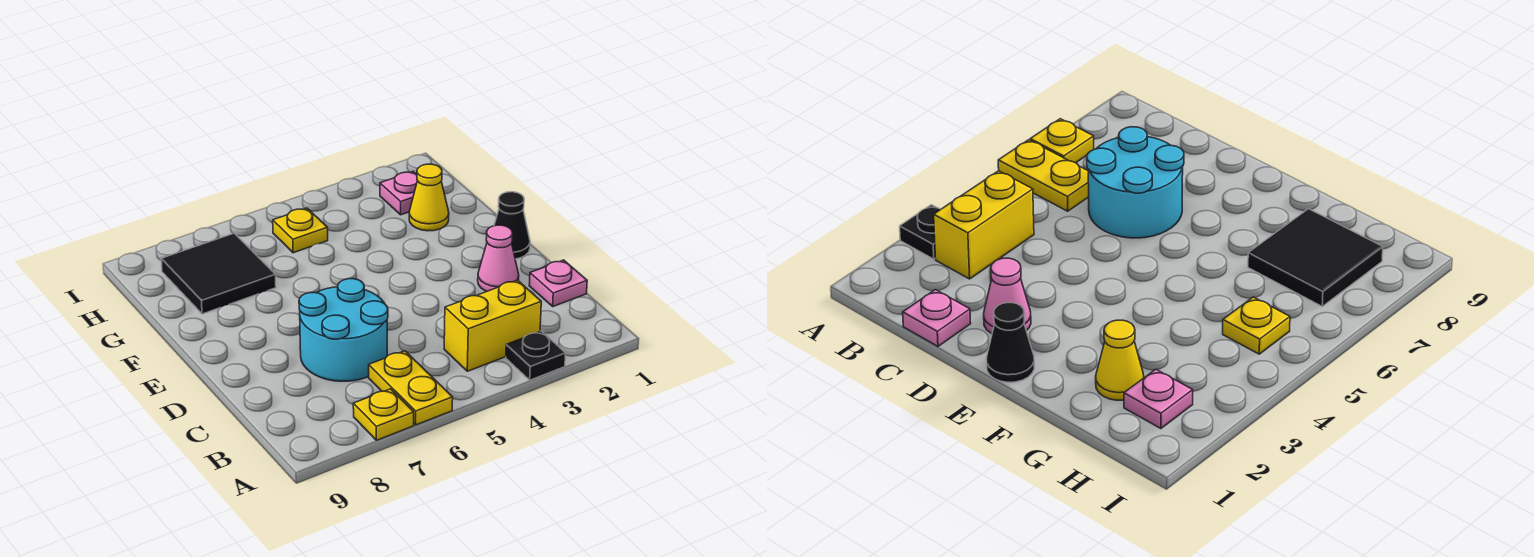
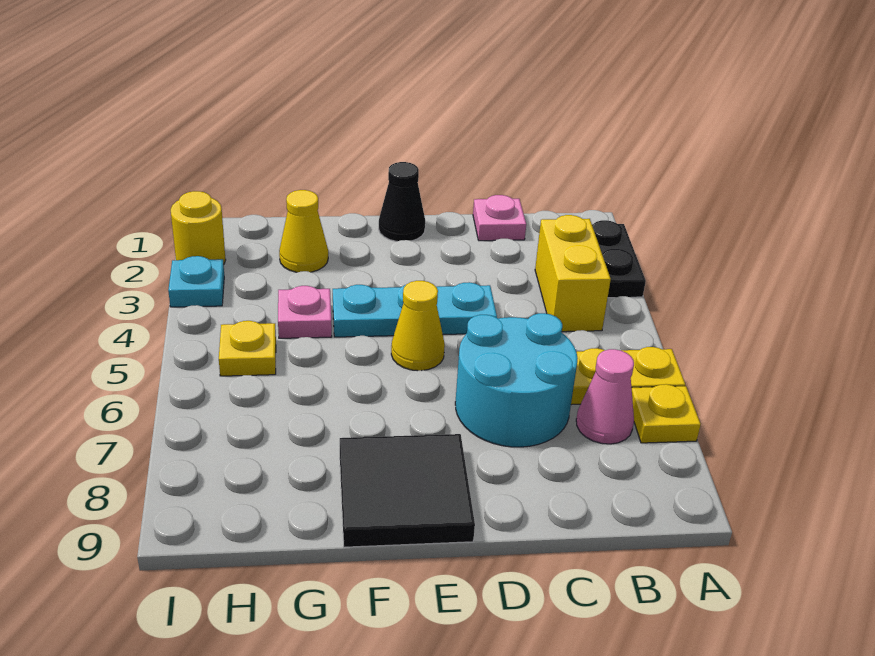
black 1x1 plate [506,331,566,380] -> black 1x2 plate [592,220,646,298]
pink 1x1 cone [478,225,519,291] -> pink 1x1 cone moved to [576,349,634,444]
none -> cyan 1x3 plate [333,282,497,337]
none -> yellow 1x1 cone [391,281,445,371]
black 2x2 tile [161,233,276,314] -> black 2x2 tile moved to [340,434,475,547]
pink 1x1 plate [380,172,417,215] -> pink 1x1 plate moved to [278,286,332,338]
none -> yellow 1x1 round brick [171,191,226,264]
none -> cyan 1x1 plate [168,256,224,307]

